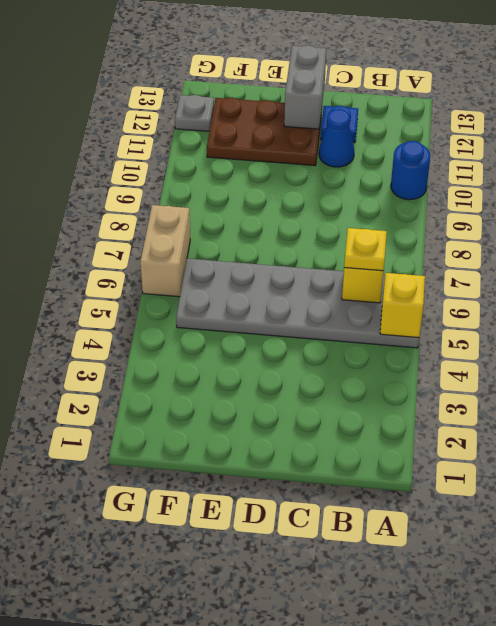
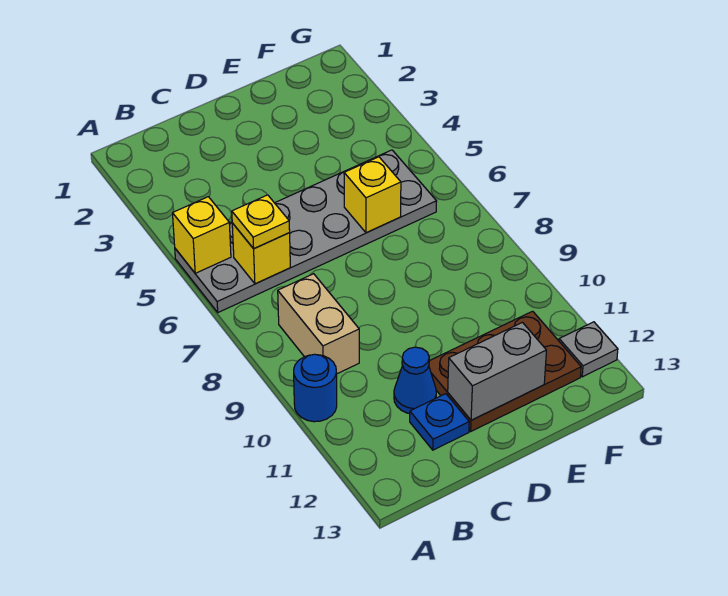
grey 1x2 brick [284,45,326,129] -> grey 1x2 brick turned to [448,323,546,420]
none -> yellow 1x1 brick [344,157,401,233]
tan 1x2 brick [140,205,190,297] -> tan 1x2 brick moved to [278,274,359,374]

